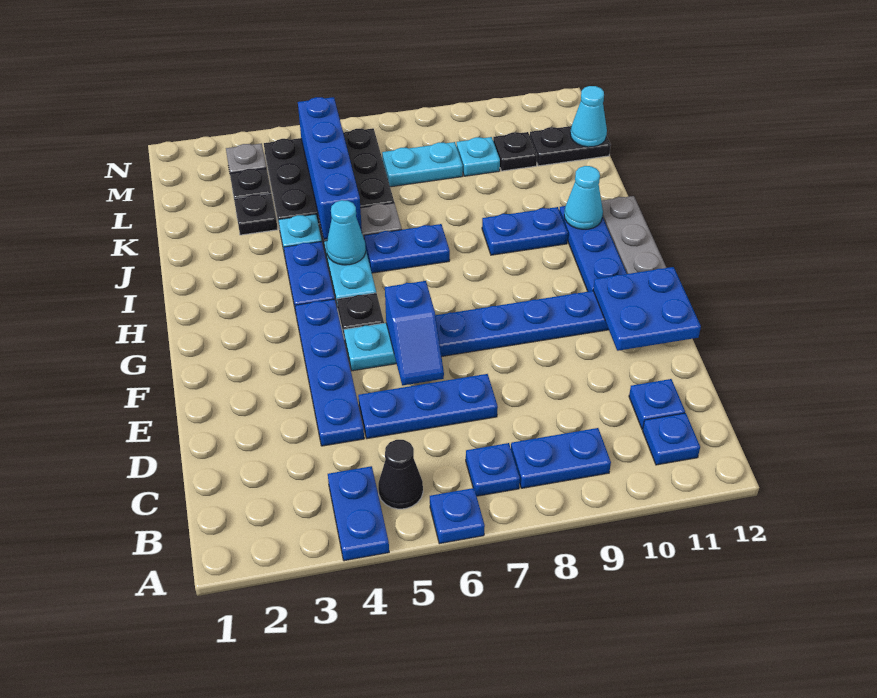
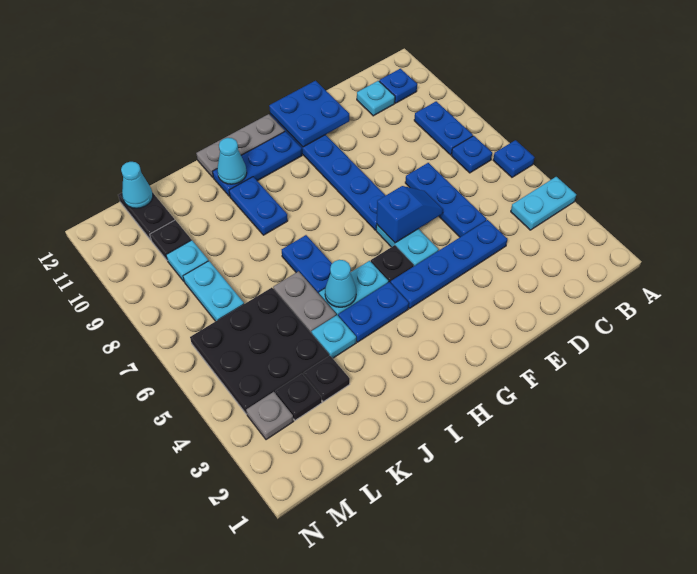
blue 1x2 plate [328,466,389,561] -> cyan 1x2 plate [511,177,576,230]
black 1x1 cone [378,440,423,509] -> none
blue 1x1 plate [629,379,685,429] -> cyan 1x1 plate [357,81,395,116]
blue 1x4 brick [298,97,362,239] -> none

